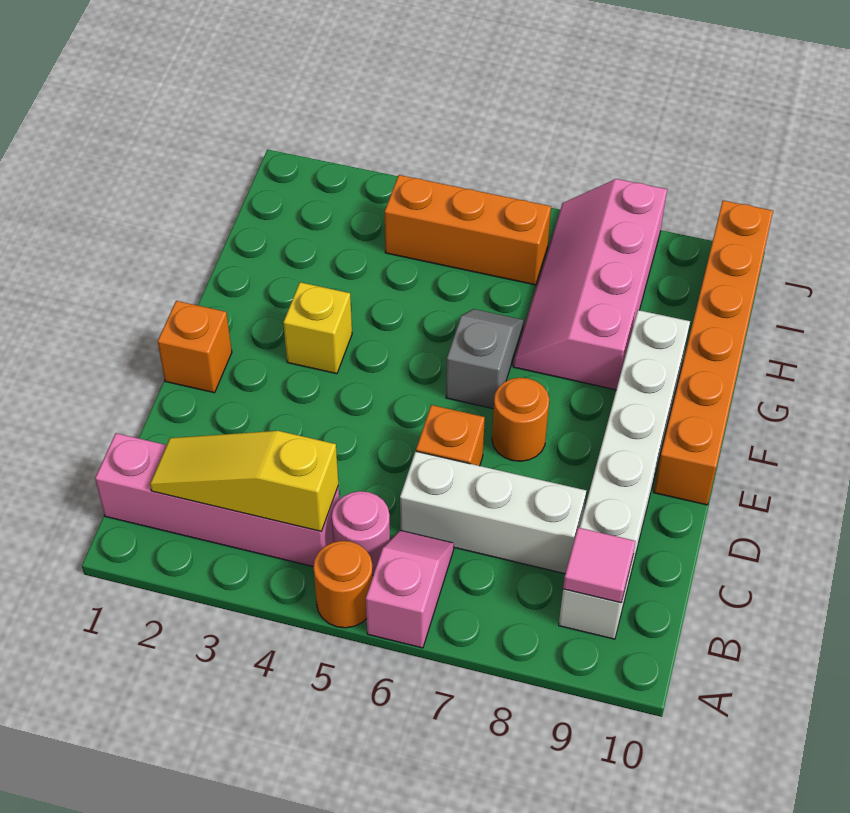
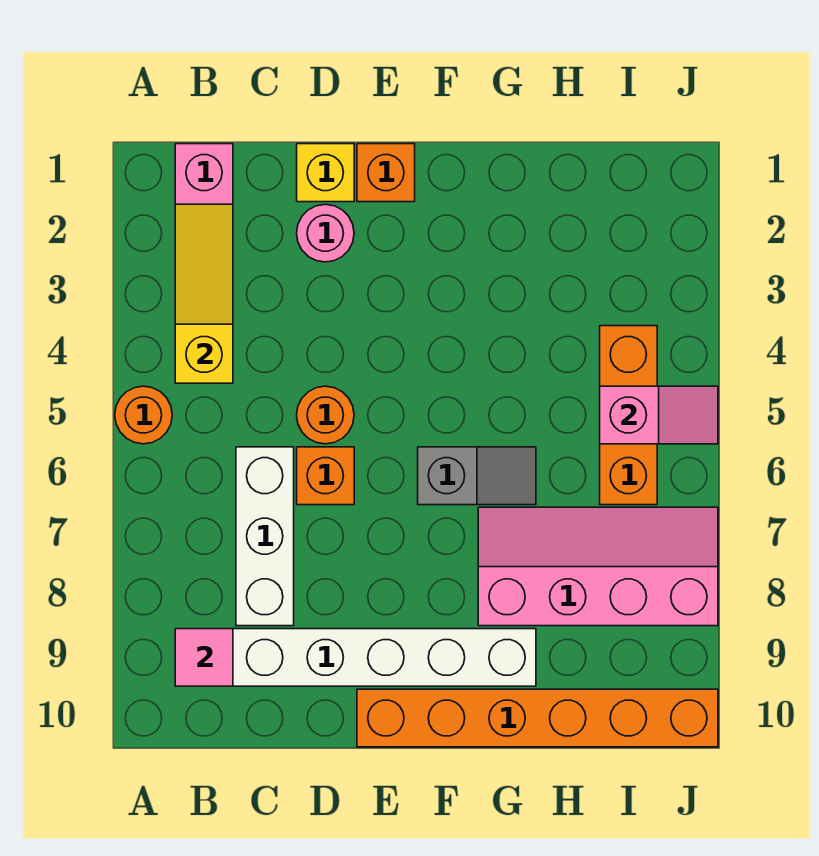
pink 1x2 slope [366,530,454,648] -> pink 1x2 slope moved to [600,386,718,444]
pink 1x1 round brick [332,491,390,575] -> pink 1x1 round brick moved to [297,204,354,262]
orange 1x1 round brick [492,378,549,461] -> orange 1x1 round brick moved to [297,386,354,444]
yellow 1x1 brick [283,282,352,374] -> yellow 1x1 brick moved to [297,144,354,202]

